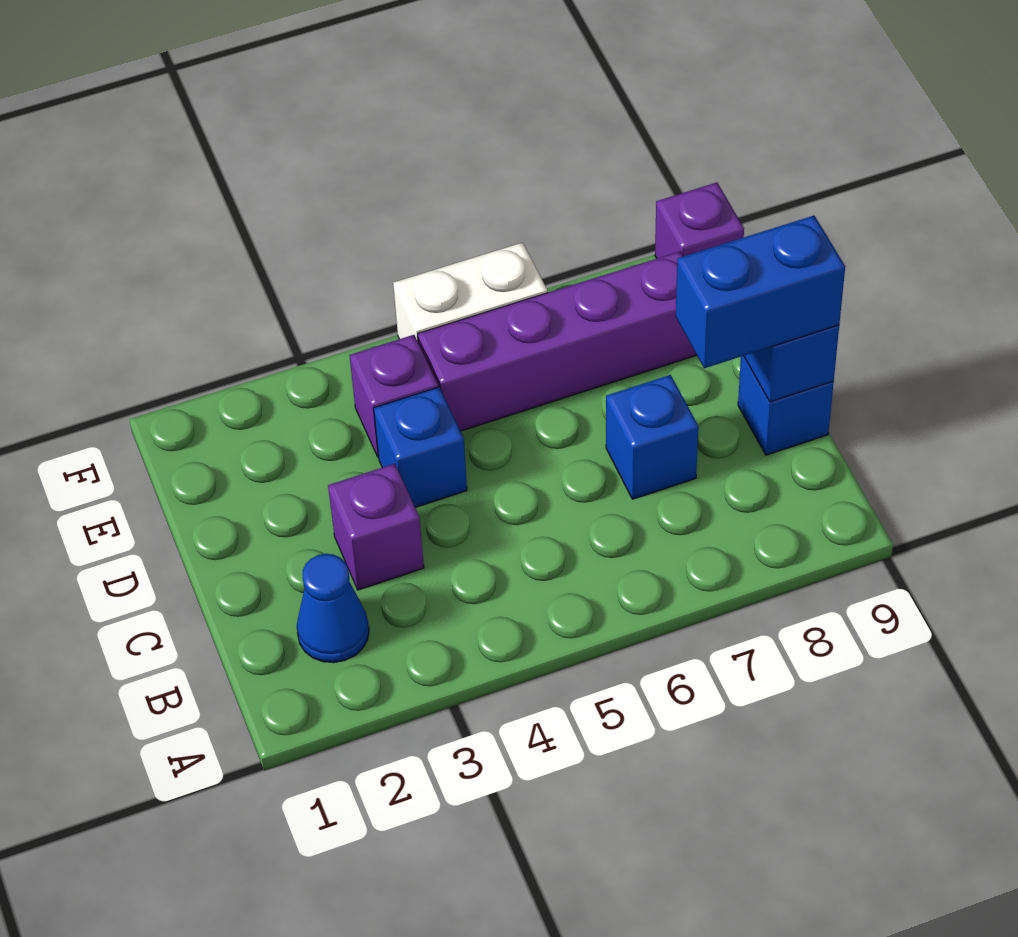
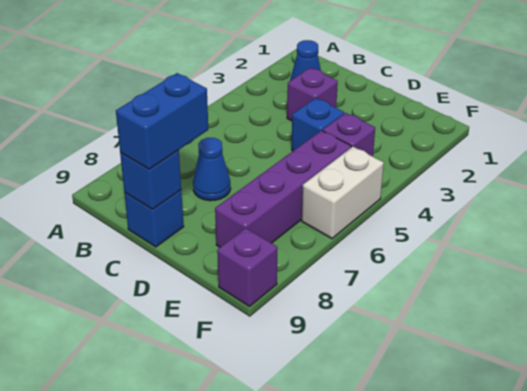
blue 1x1 brick [606,375,698,499] -> blue 1x1 cone [193,138,231,201]

